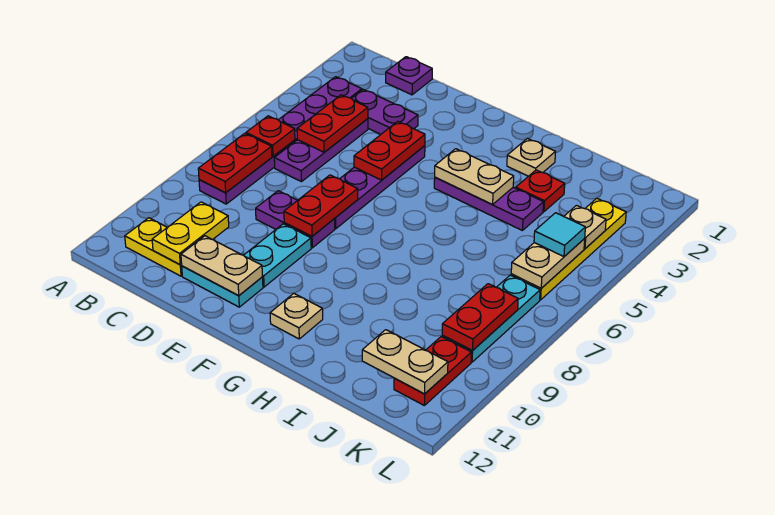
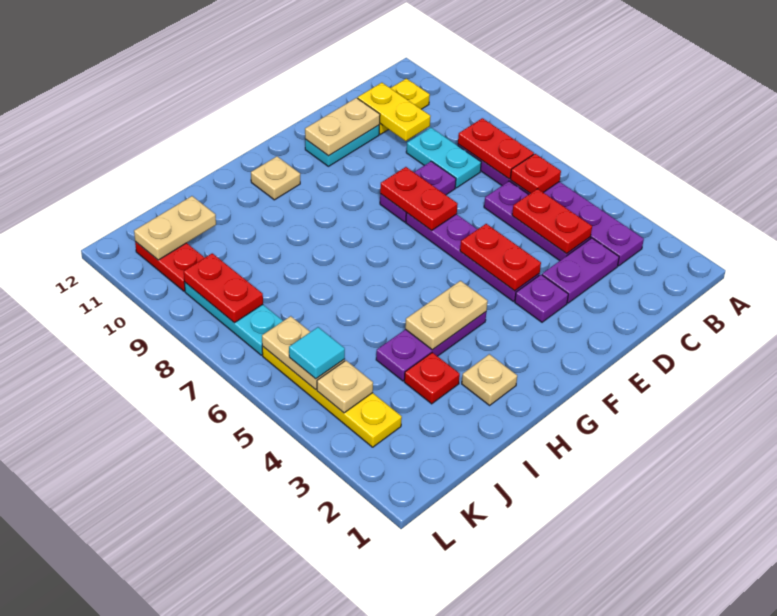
purple 1x1 plate [386,57,432,95] -> purple 1x1 plate moved to [515,275,568,322]
cyan 1x2 plate [244,224,311,287] -> cyan 1x2 plate moved to [406,128,481,188]

